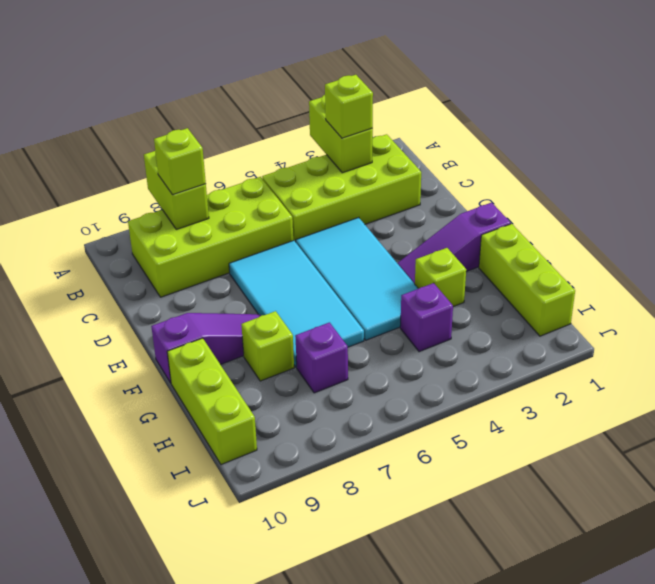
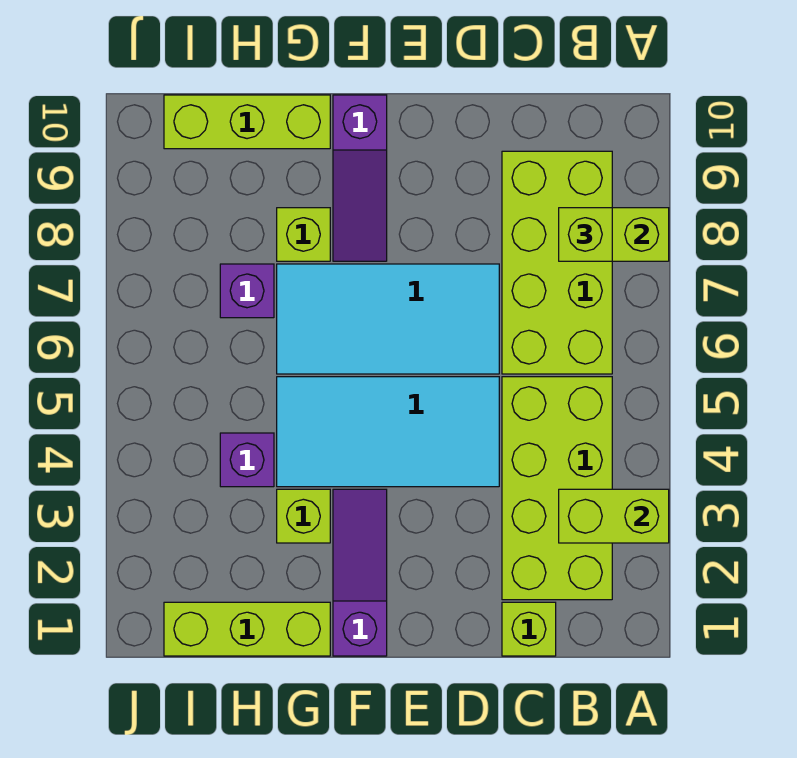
lime 1x1 brick [325,75,373,138] -> lime 1x1 brick moved to [502,602,556,656]

